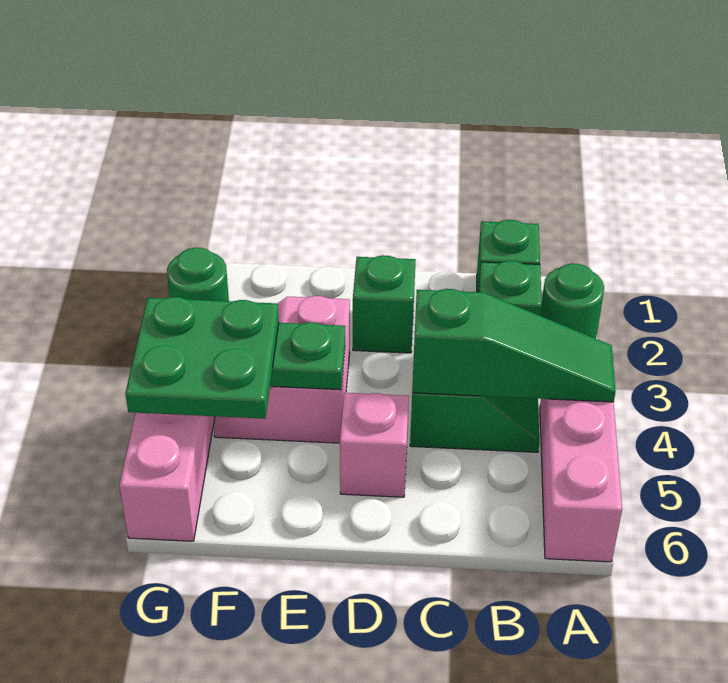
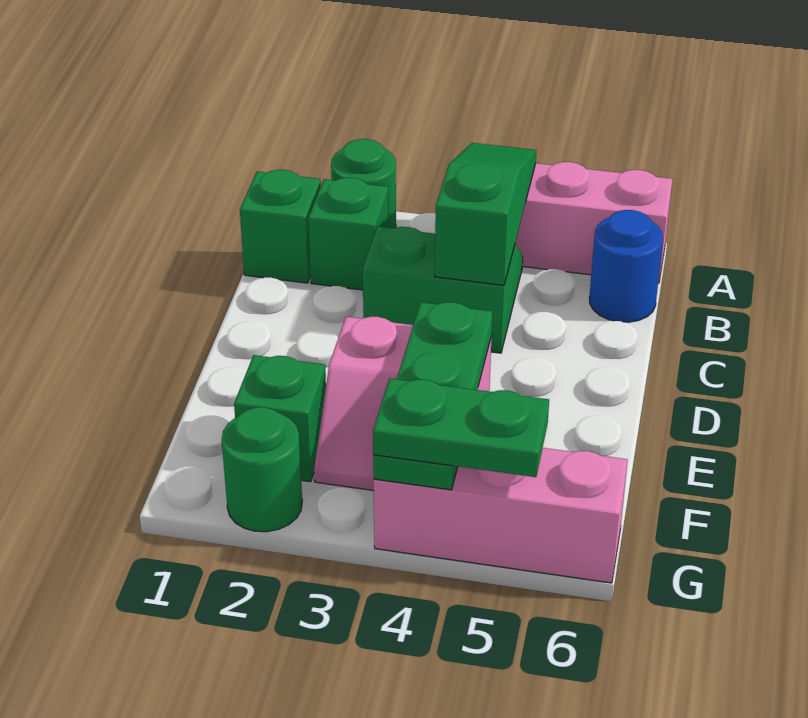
none -> blue 1x1 round brick [589,210,663,322]
green 1x1 brick [353,255,416,353] -> green 1x1 brick moved to [234,355,326,482]
pink 1x1 brick [340,393,409,497] -> none
green 2x2 plate [125,297,279,419] -> green 1x2 plate [373,378,549,477]

